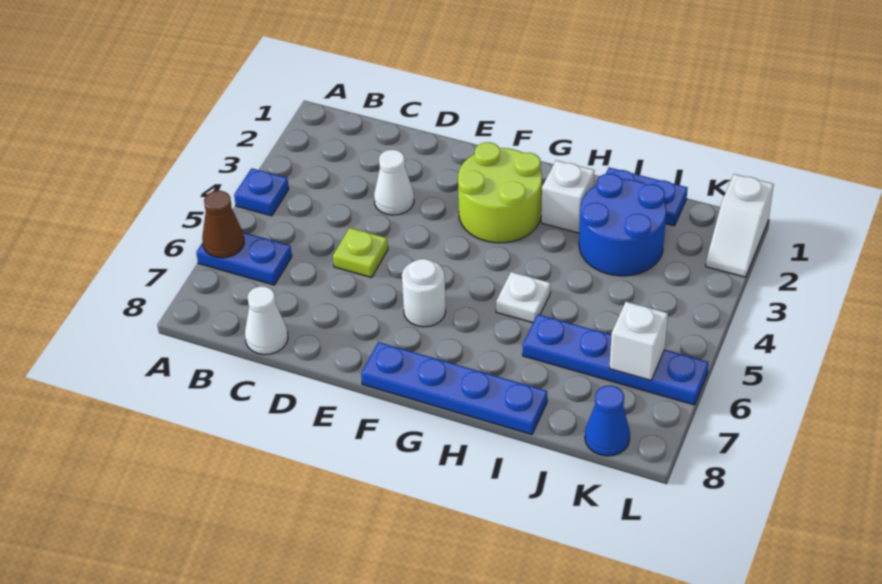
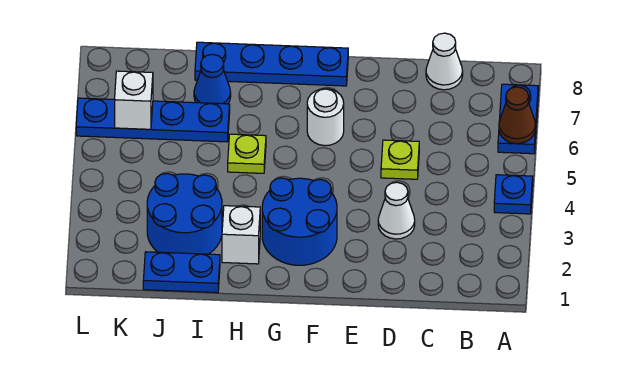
blue 1x2 plate [196,232,292,285] -> blue 1x2 plate turned to [498,84,538,154]
lime 2x2 round brick [458,142,542,243] -> blue 2x2 round brick [262,178,337,265]
white 1x1 plate [496,272,550,323] -> lime 1x1 plate [228,134,266,173]
blue 1x1 cone [585,386,630,456] -> blue 1x1 cone moved to [194,54,231,104]
white 1x2 slope [706,174,774,277] -> none

